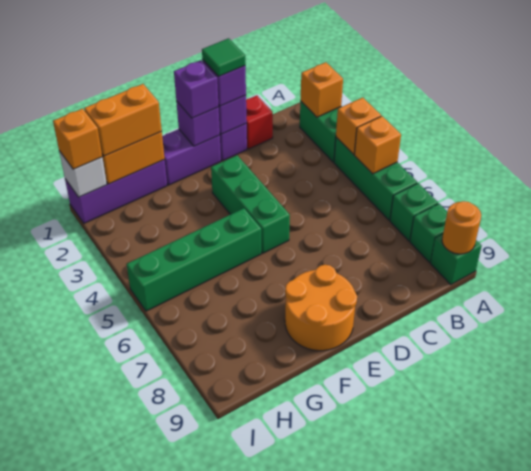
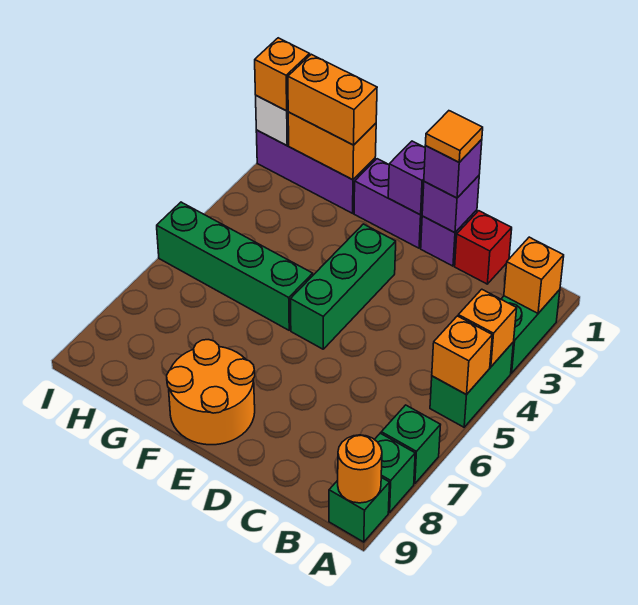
green 1x3 brick [334,137,417,220] -> green 1x2 brick [430,343,513,427]
green 1x1 tile [202,38,245,76] -> orange 1x1 tile [426,111,483,162]
purple 1x1 brick [174,60,219,118] -> none

